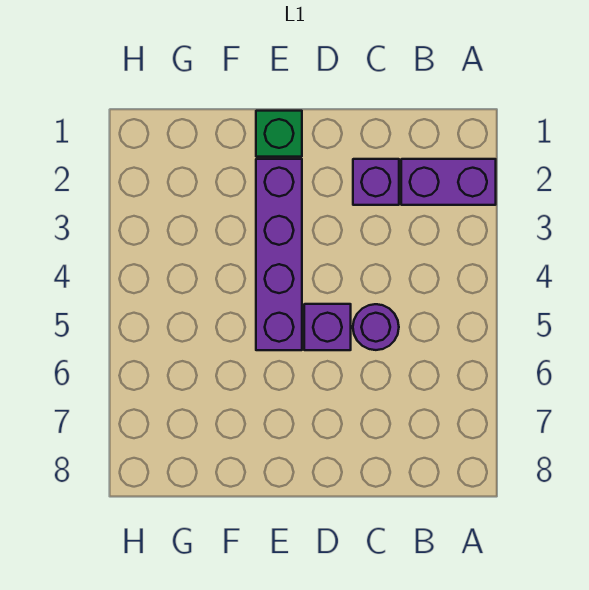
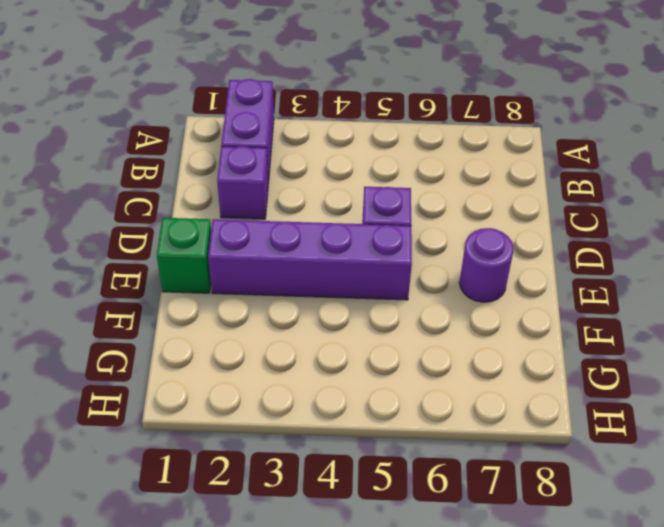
purple 1x1 round brick [353,304,399,350] -> purple 1x1 round brick moved to [459,228,514,302]

